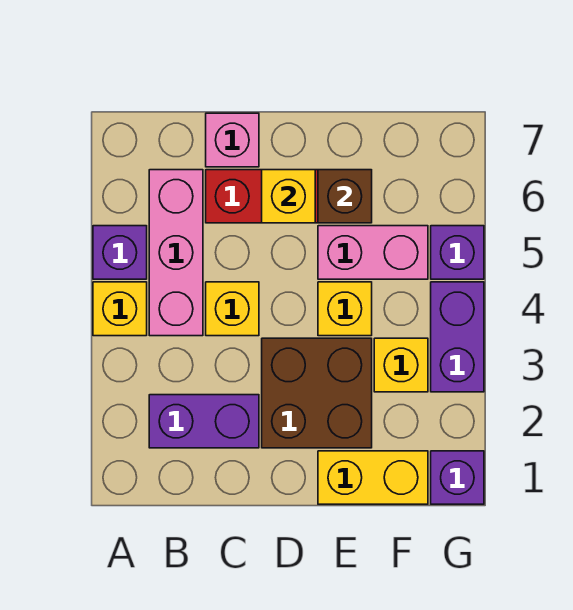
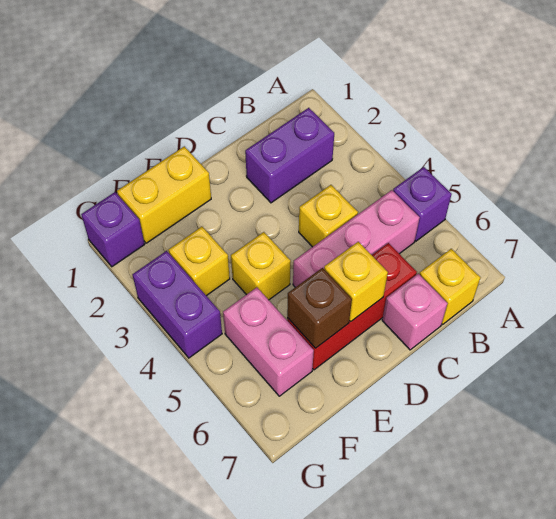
yellow 1x1 brick [93,282,147,336] -> yellow 1x1 brick moved to [420,249,481,324]
pink 1x3 brick [149,170,203,336] -> pink 1x3 brick turned to [293,190,420,287]
brown 2x2 brick [262,338,372,448] -> none
pink 1x2 brick [318,226,428,279] -> pink 1x2 brick turned to [223,287,314,396]
purple 1x1 brick [431,226,484,279] -> none

